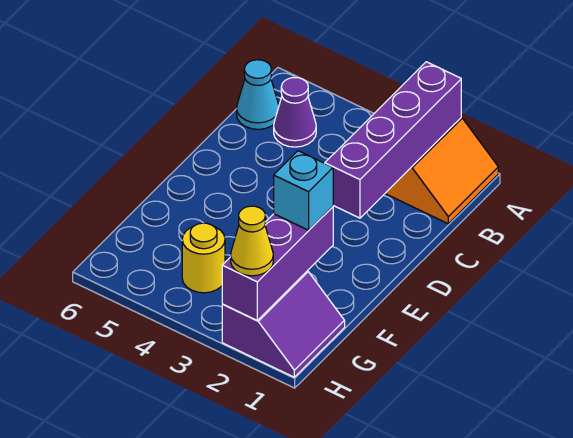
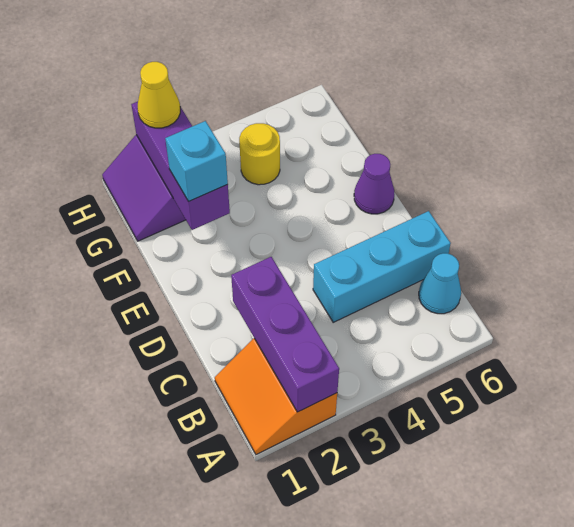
purple 1x4 brick [325,62,461,218] -> purple 1x3 brick [231,257,339,412]
purple 1x1 cone [274,78,316,147] -> purple 1x1 cone moved to [354,154,394,214]
none -> cyan 1x3 brick [313,211,451,322]

